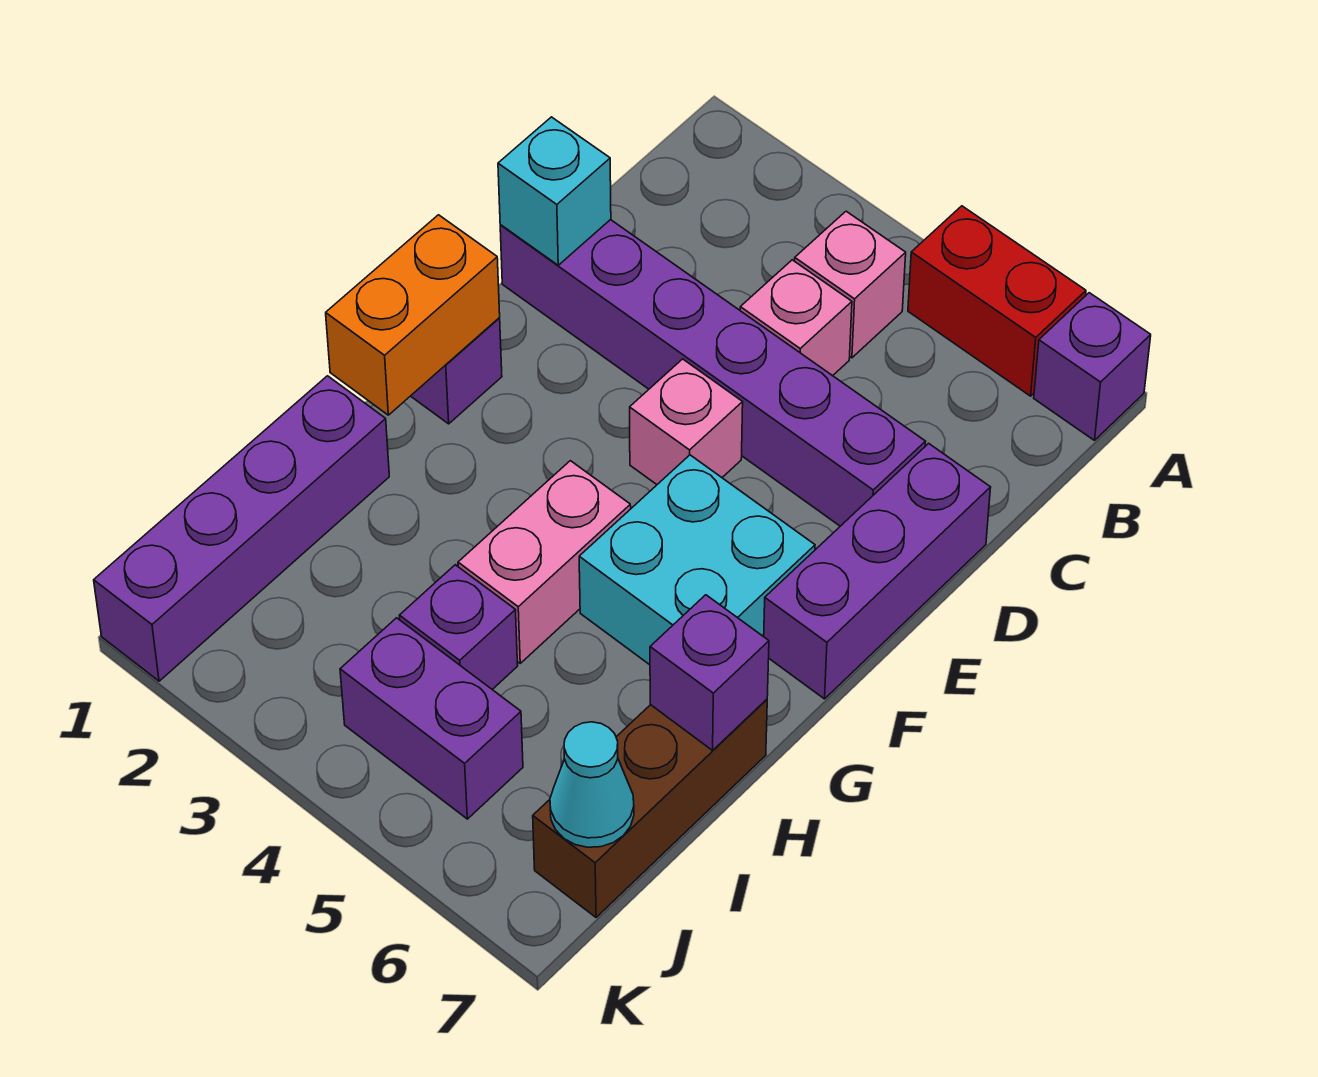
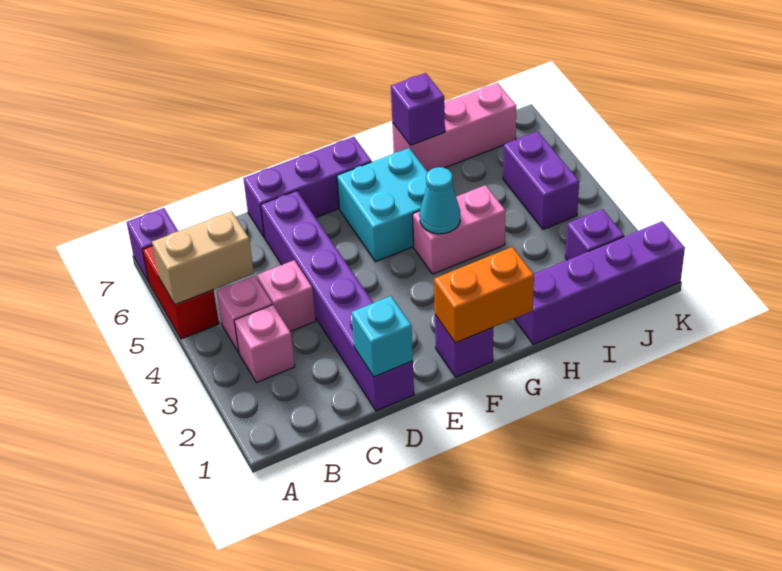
none -> tan 1x2 brick [152,211,254,305]
pink 1x1 brick [630,359,743,484] -> pink 1x1 brick moved to [234,305,295,383]
brown 1x3 brick [533,699,767,917] -> pink 1x3 brick [392,83,516,172]
purple 1x1 brick [399,565,518,689] -> purple 1x1 brick moved to [565,209,624,260]
cyan 1x1 cone [550,722,634,847] -> cyan 1x1 cone moved to [420,167,460,234]

